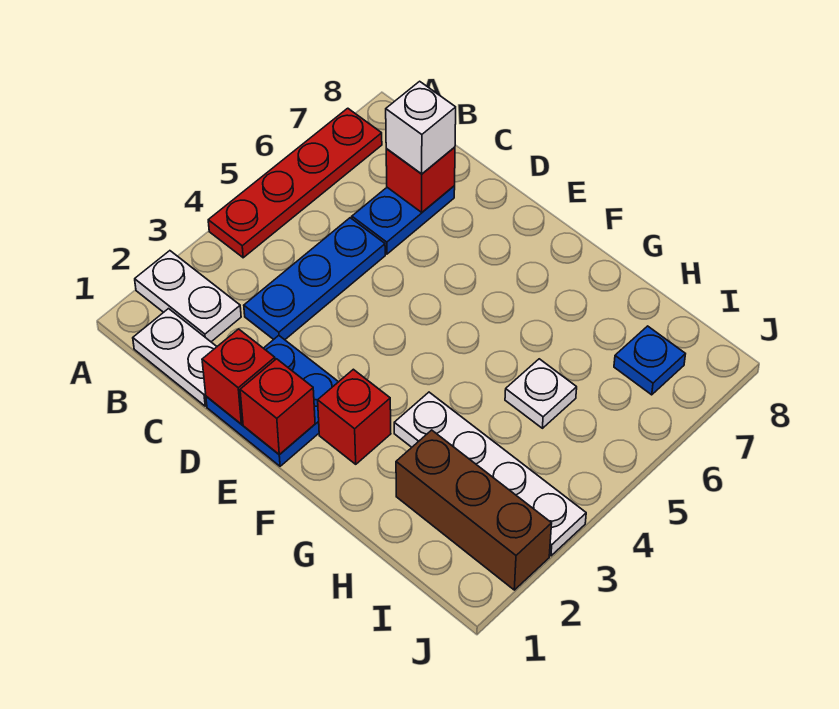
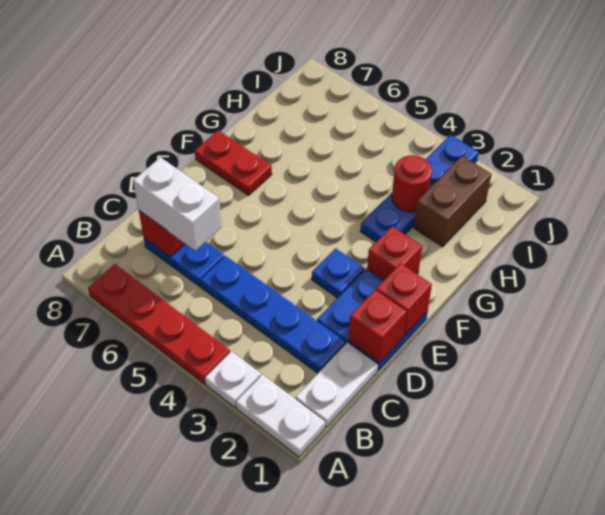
white 1x2 plate [135,251,241,342] -> white 1x2 plate turned to [236,375,325,457]
blue 1x3 plate [244,218,385,340] -> blue 1x4 plate [201,256,346,373]
white 1x1 brick [386,81,456,174] -> white 1x2 brick [133,157,222,251]
none -> red 1x2 plate [195,130,272,195]
white 1x4 plate [394,392,586,556] -> blue 1x4 plate [360,135,479,242]
brown 1x3 brick [396,430,552,590] -> brown 1x2 brick [414,156,491,247]
none -> red 1x1 round brick [392,155,432,212]
white 1x1 plate [505,359,577,428] -> white 1x1 plate moved to [205,351,261,408]
blue 1x1 plate [614,326,685,395] -> blue 1x1 plate moved to [312,248,365,298]

